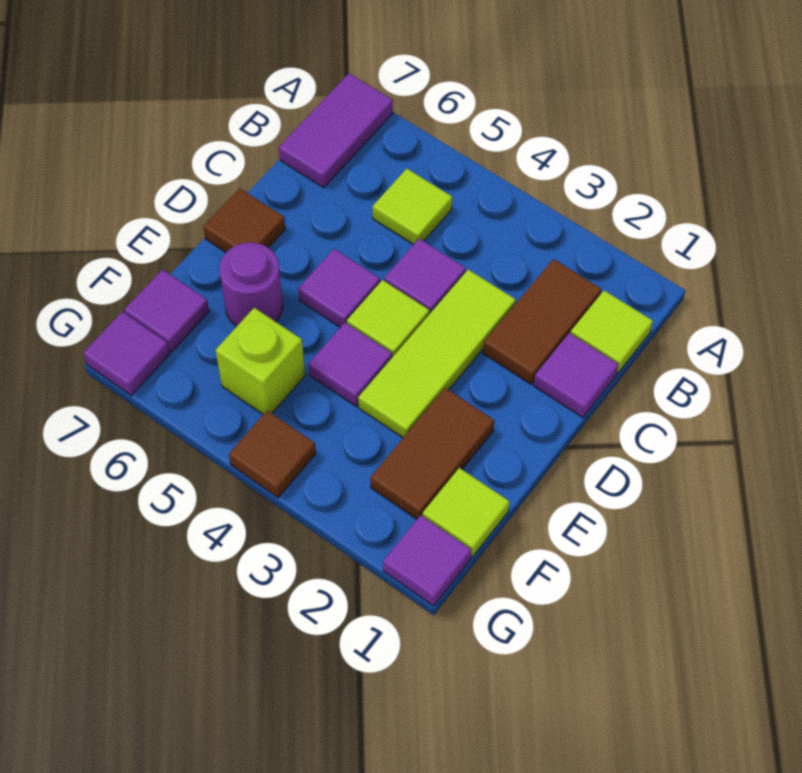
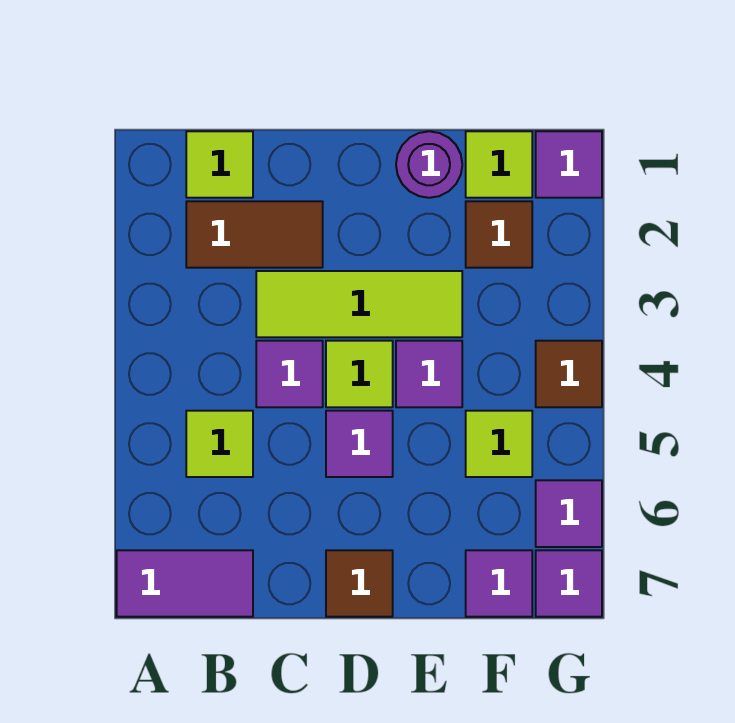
purple 1x1 tile [534,333,618,418] -> purple 1x1 tile moved to [536,480,602,547]
brown 1x2 tile [370,388,494,519] -> brown 1x1 tile [466,201,532,268]
purple 1x1 round brick [219,242,283,326] -> purple 1x1 round brick moved to [396,131,462,198]
lime 1x1 brick [216,308,305,414] -> lime 1x1 tile [466,411,532,477]

